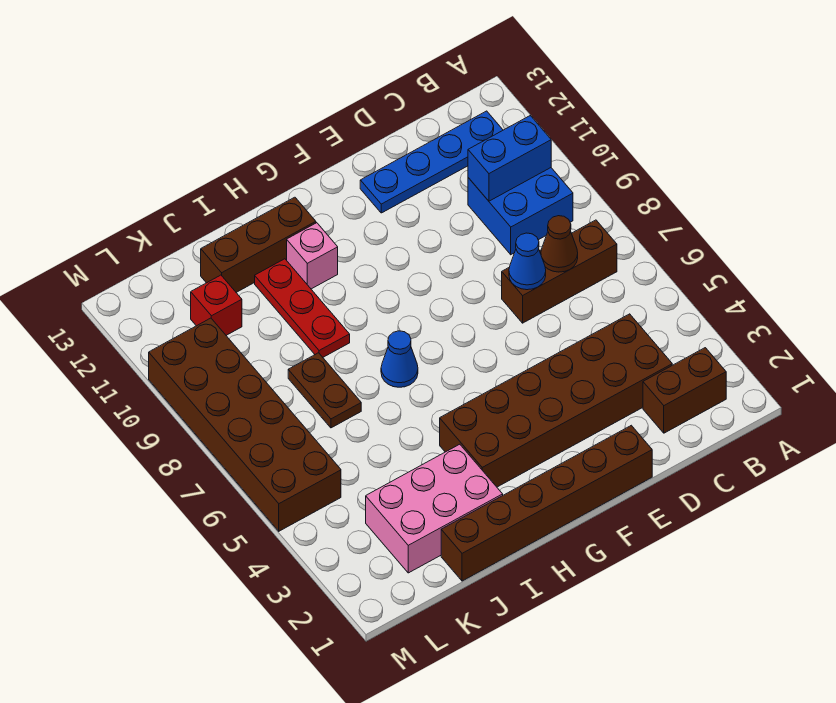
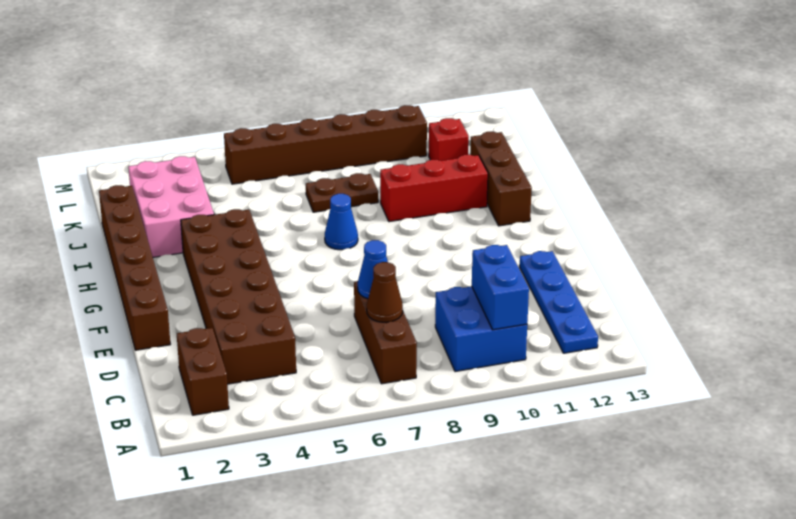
pink 1x1 brick [287,223,338,289] -> none
red 1x3 plate [255,259,350,357] -> red 1x3 brick [380,155,488,222]
brown 2x6 brick [149,318,341,531] -> brown 1x6 brick [224,105,427,184]

